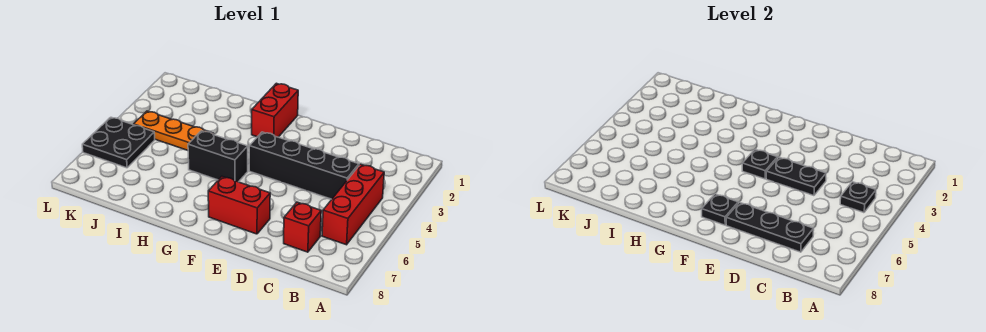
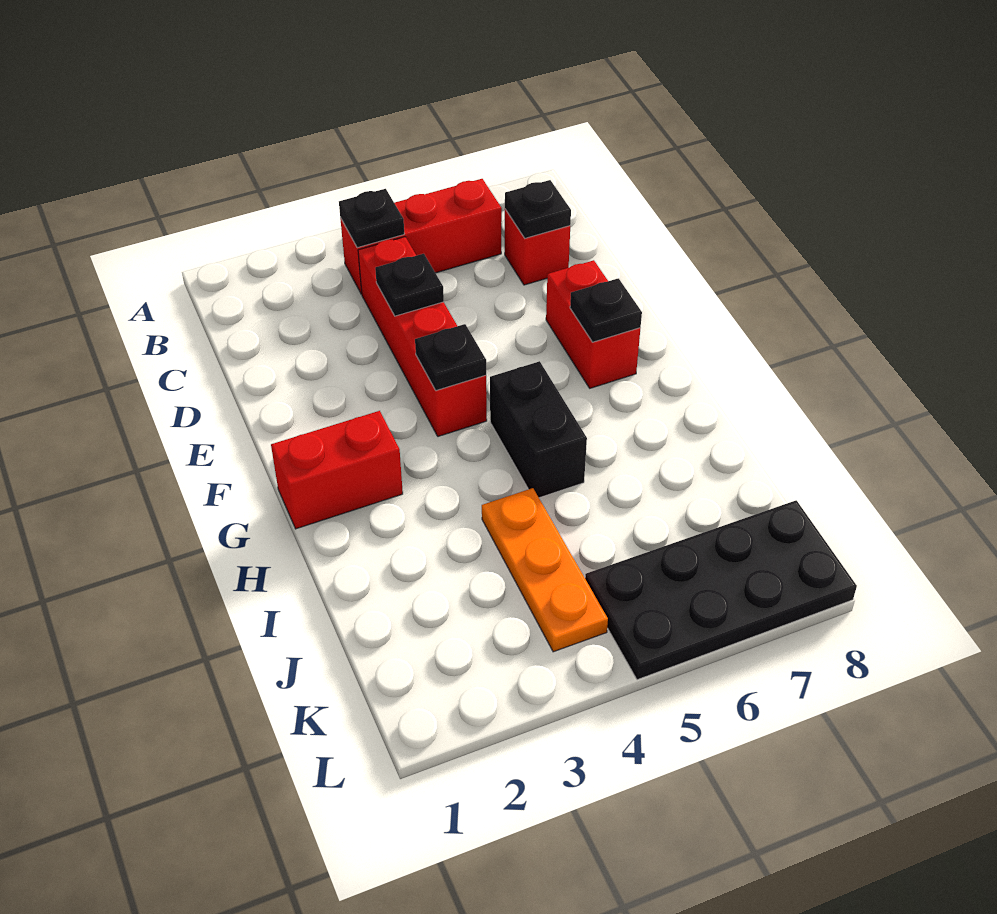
black 1x4 brick [249,132,359,199] -> red 1x4 brick [358,237,487,436]
black 1x3 plate [726,202,814,252] -> black 1x1 plate [505,180,571,238]
black 1x2 plate [766,157,826,196] -> black 1x1 plate [375,254,444,316]
black 2x2 plate [82,117,155,168] -> black 2x4 plate [585,500,857,680]

